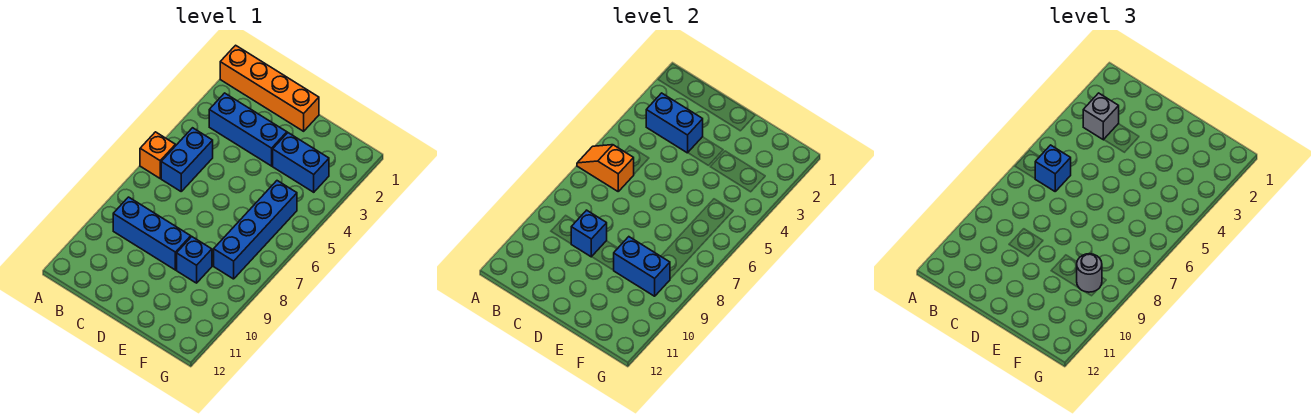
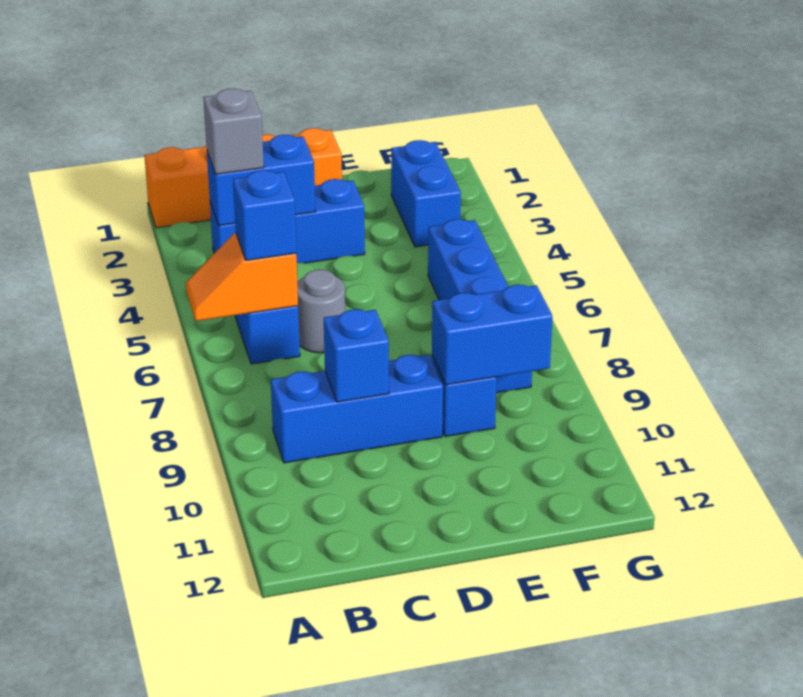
orange 1x1 brick [140,132,176,178] -> none
blue 1x2 brick [273,133,329,192] -> blue 1x2 brick turned to [391,140,461,247]
grey 1x1 round brick [1077,254,1102,292] -> grey 1x1 round brick moved to [297,270,345,353]

